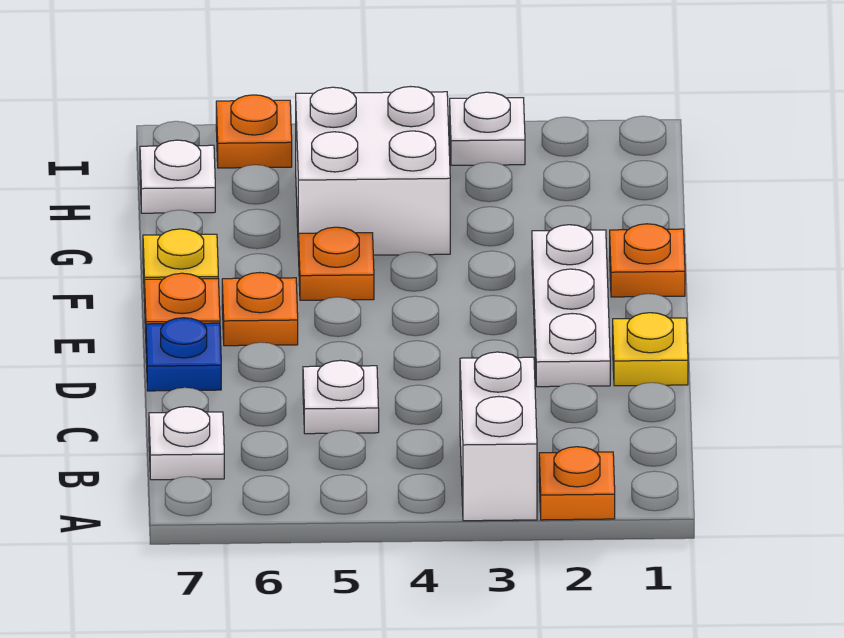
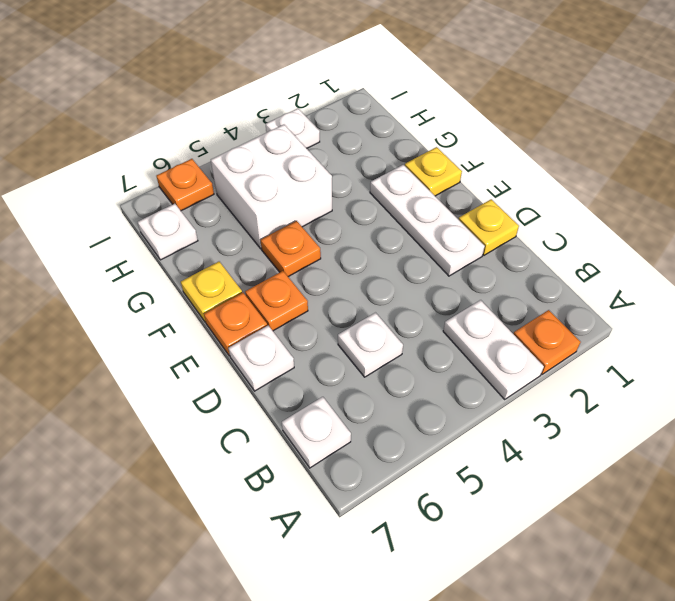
white 1x2 brick [460,352,537,521] -> white 1x2 plate [443,300,544,400]
blue 1x1 plate [146,318,221,391] -> white 1x1 plate [229,326,294,391]
orange 1x1 plate [610,224,685,297] -> yellow 1x1 plate [405,147,462,196]

